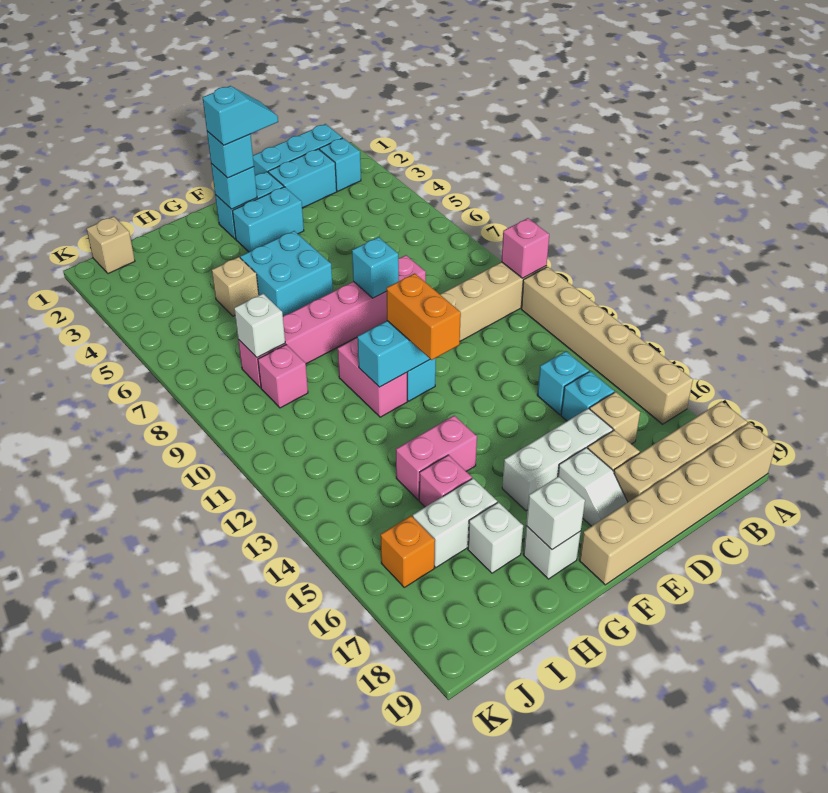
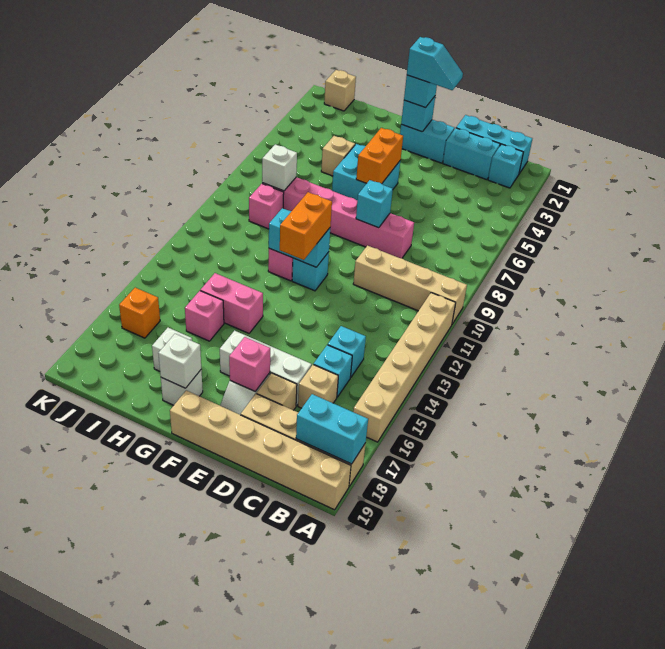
pink 1x1 brick [501,218,549,278] -> pink 1x1 brick moved to [229,337,270,391]
cyan 1x2 brick [233,187,304,252] -> cyan 1x2 brick moved to [296,394,368,464]
none -> orange 1x2 brick [356,128,403,184]
white 1x2 brick [413,478,497,568] -> none

